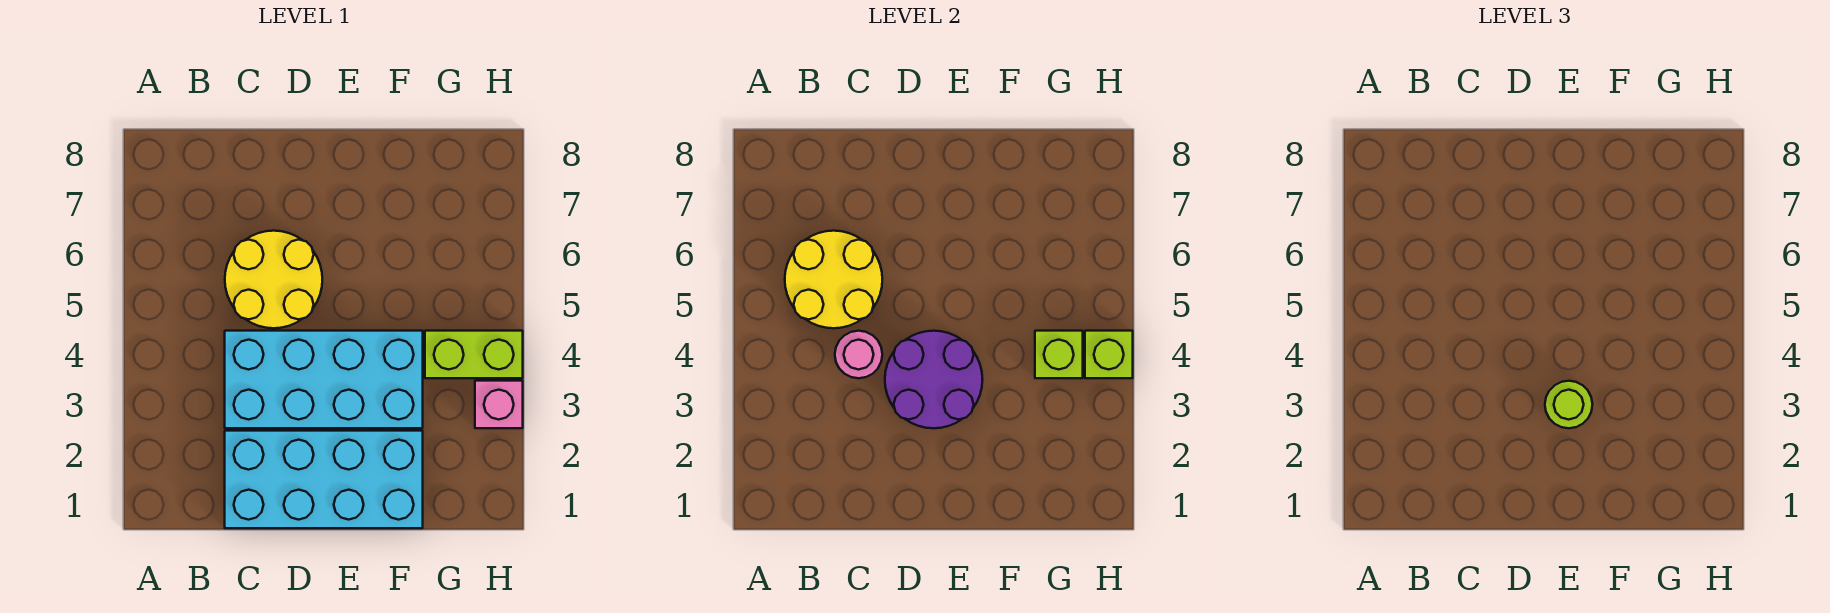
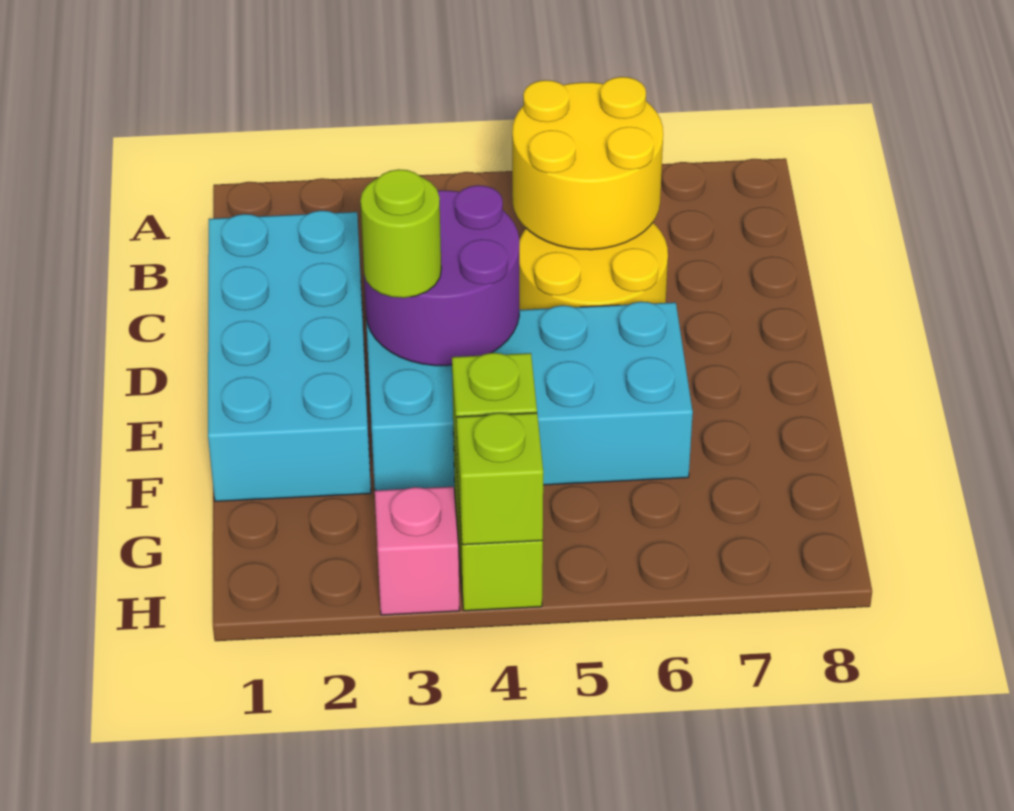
cyan 2x4 brick [225,331,423,428] -> cyan 2x4 brick turned to [366,302,693,490]
pink 1x1 round brick [835,331,882,378] -> none

